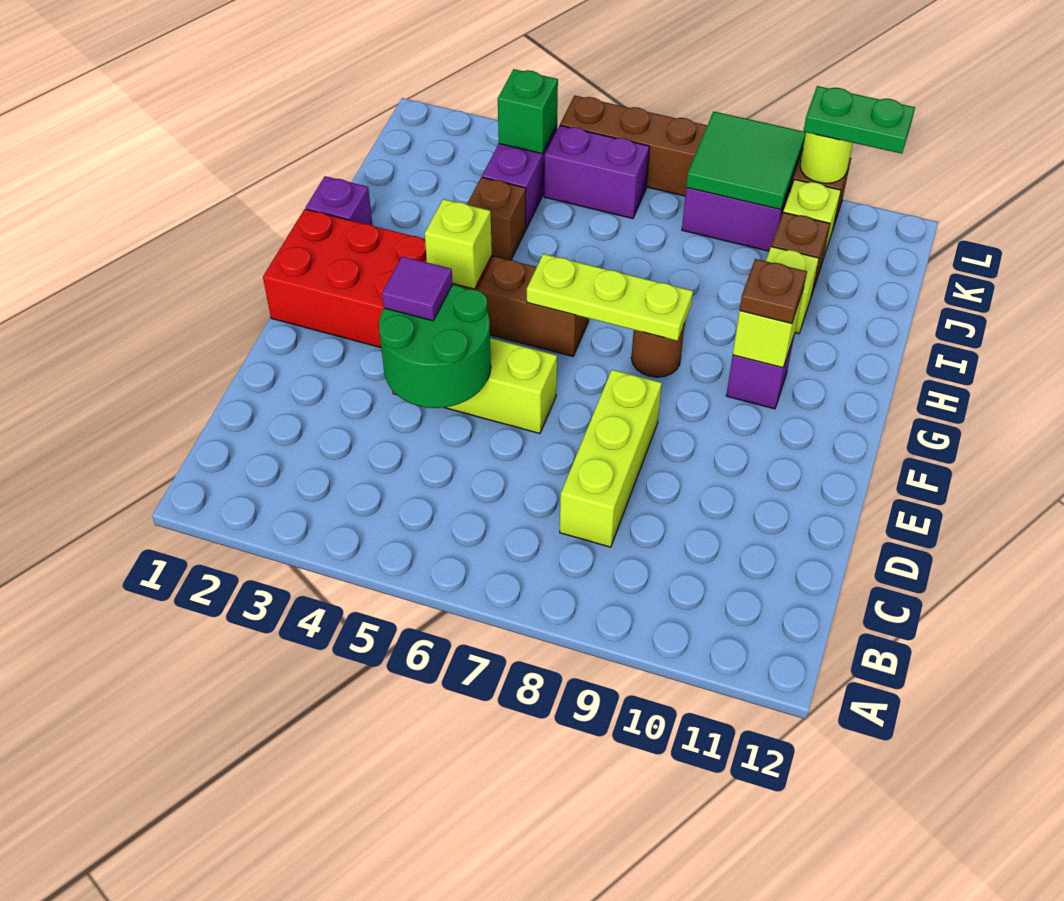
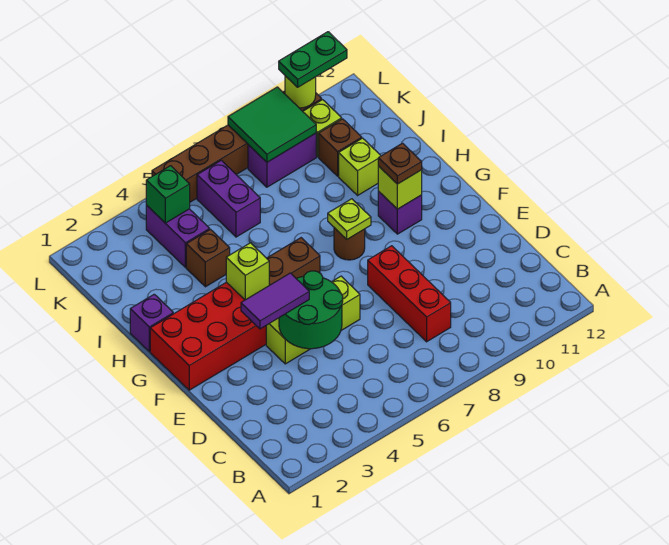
lime 1x3 brick [560,370,662,547] -> red 1x3 brick [368,246,451,342]
purple 1x1 tile [382,256,453,321] -> purple 1x2 tile [241,273,309,329]
lime 1x3 plate [527,254,693,341] -> lime 1x1 plate [328,199,371,239]
purple 1x2 brick [544,125,649,219] -> purple 1x2 brick turned to [197,160,260,237]

